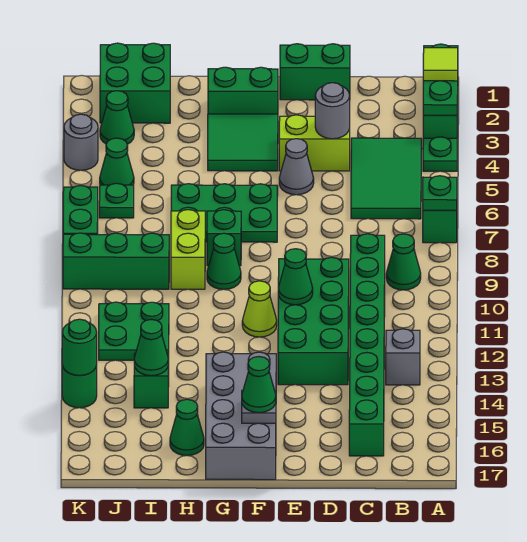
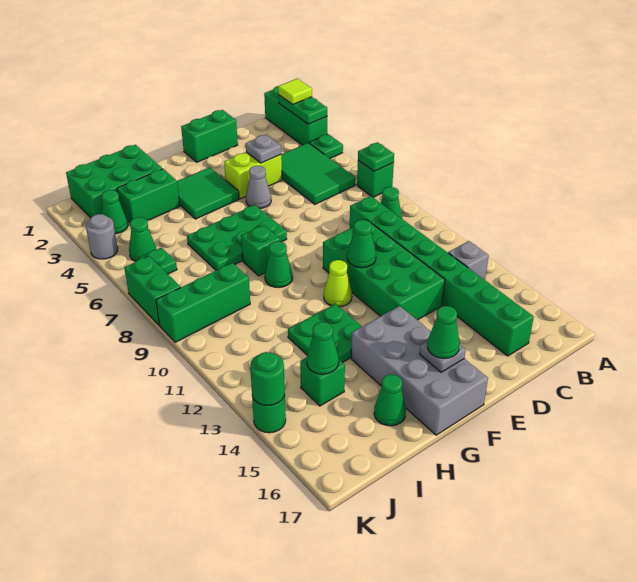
grey 1x1 round brick [315,83,350,139] -> grey 1x1 plate [246,135,281,163]
green 1x2 brick [208,67,278,114] -> green 1x2 brick moved to [117,169,180,222]
lime 1x2 brick [171,210,205,289] -> none
green 2x2 brick [100,43,170,123] -> green 2x3 brick [66,145,162,218]
green 2x2 plate [99,302,169,360] -> green 2x2 plate moved to [288,304,362,363]

